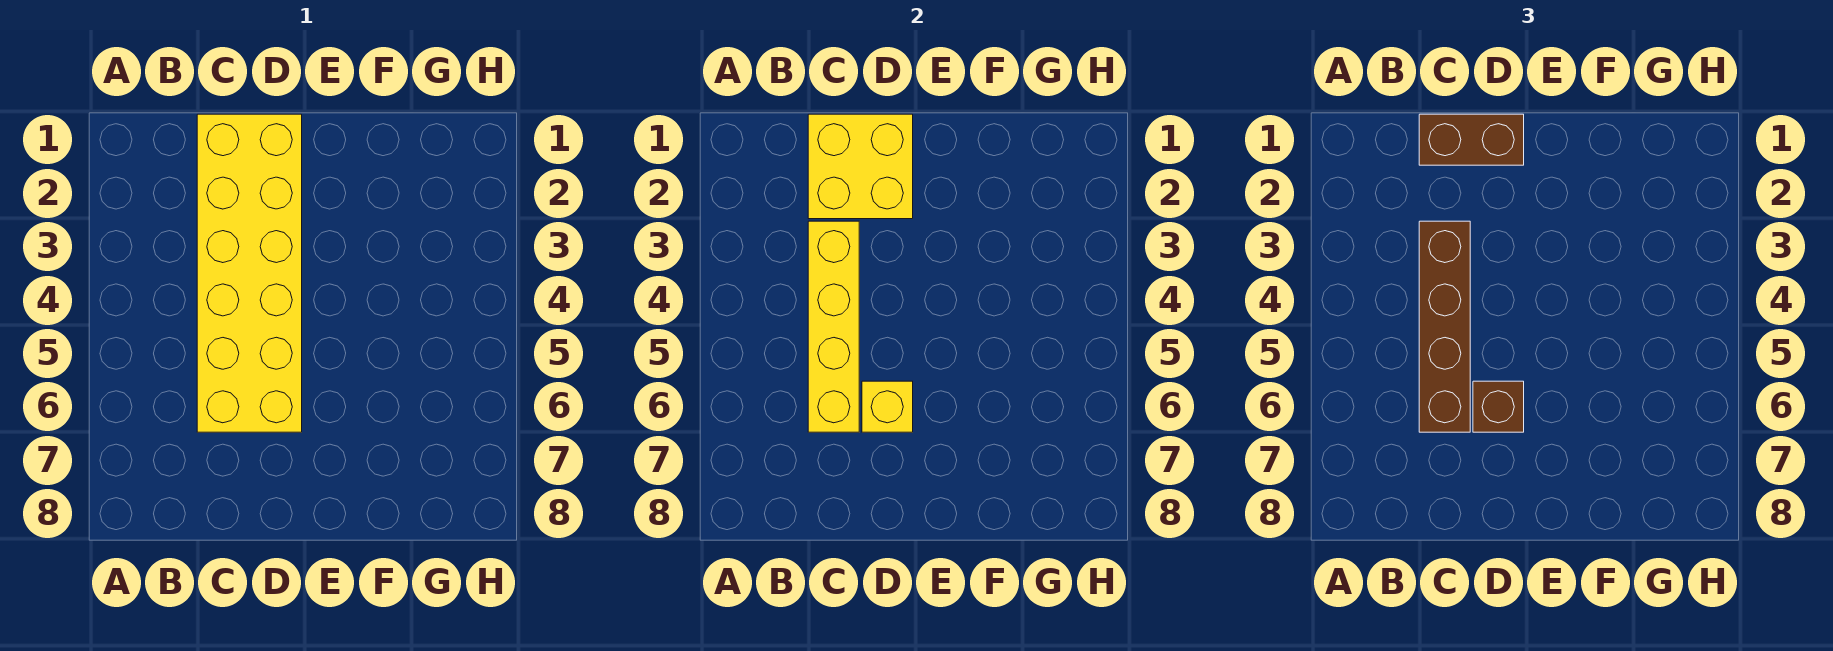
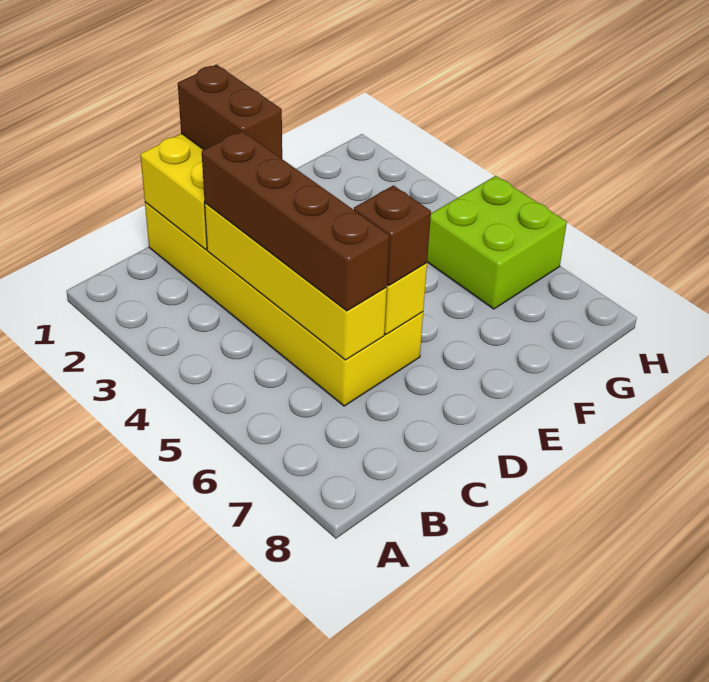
brown 1x2 brick [1419,114,1524,165] -> brown 1x2 brick turned to [178,65,282,159]
none -> lime 2x2 brick [427,176,567,309]

